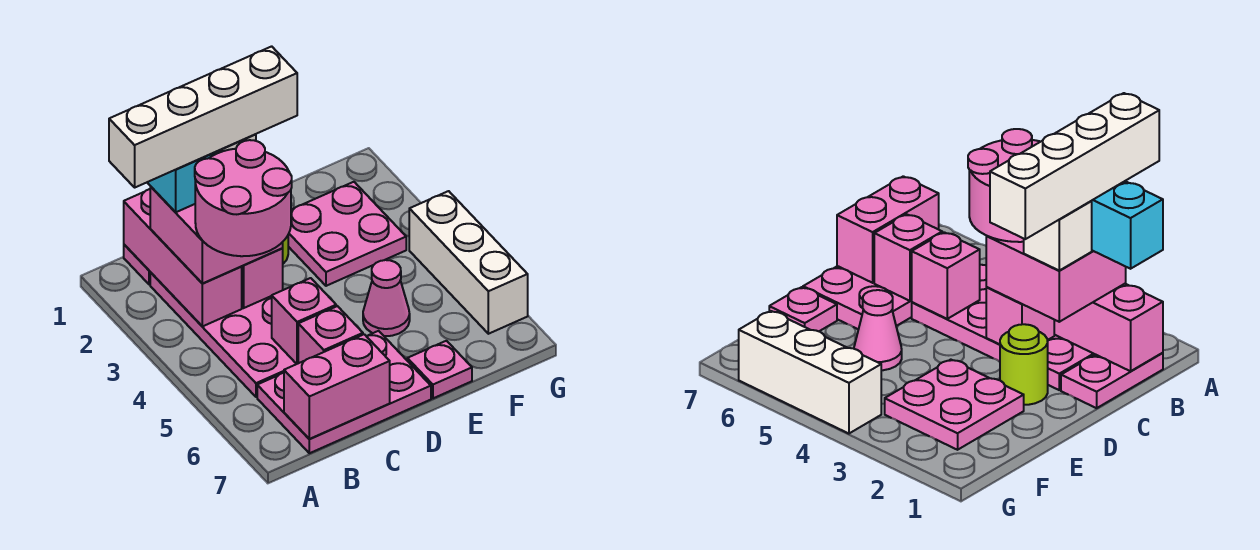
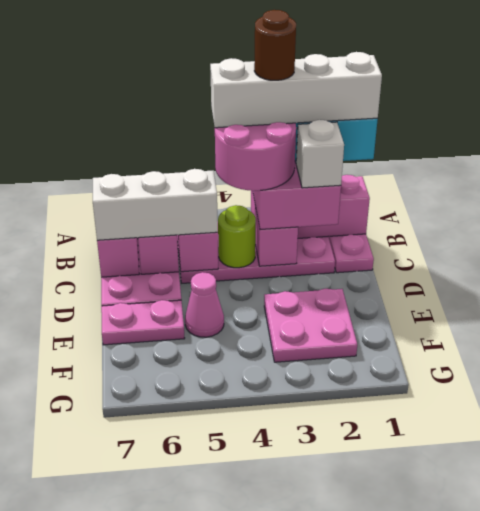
white 1x4 brick [109,46,297,187] -> white 1x4 brick turned to [210,52,382,128]
none -> brown 1x1 round brick [254,10,296,80]
lime 1x1 round brick [1000,324,1048,405] -> lime 1x1 round brick moved to [218,205,256,268]
pink 1x1 plate [407,341,472,398] -> pink 1x2 plate [101,300,185,345]
white 1x3 brick [409,191,528,334] -> white 1x3 brick moved to [93,169,218,240]

